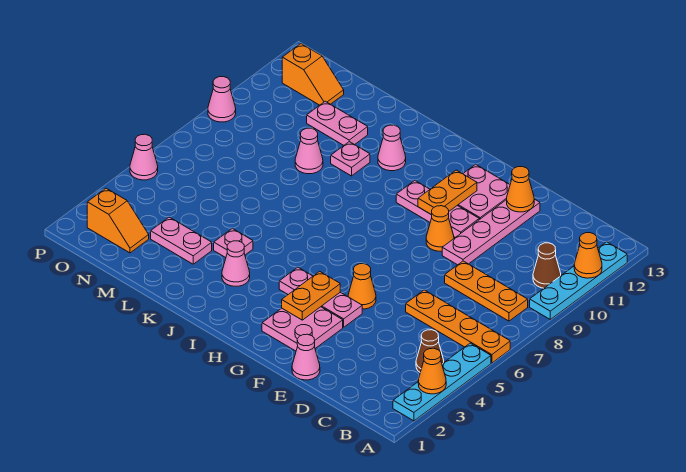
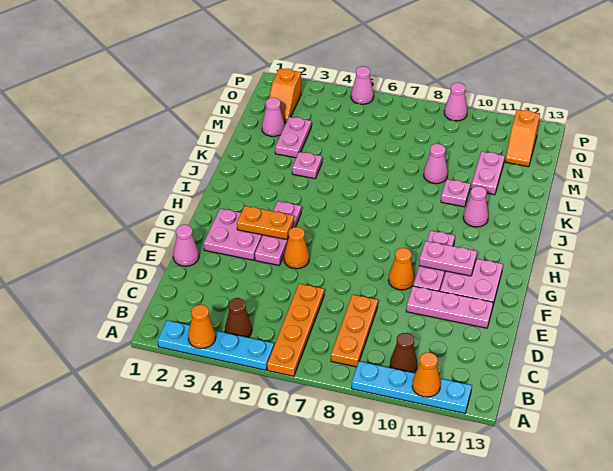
pink 1x4 plate [442,199,540,265] -> pink 1x3 plate [406,286,493,328]
orange 1x1 cone [507,167,534,212] -> none
orange 1x2 plate [418,170,477,215] -> pink 1x2 plate [419,241,477,276]
pink 1x1 cone [222,241,250,286] -> pink 1x1 cone moved to [262,98,285,136]

